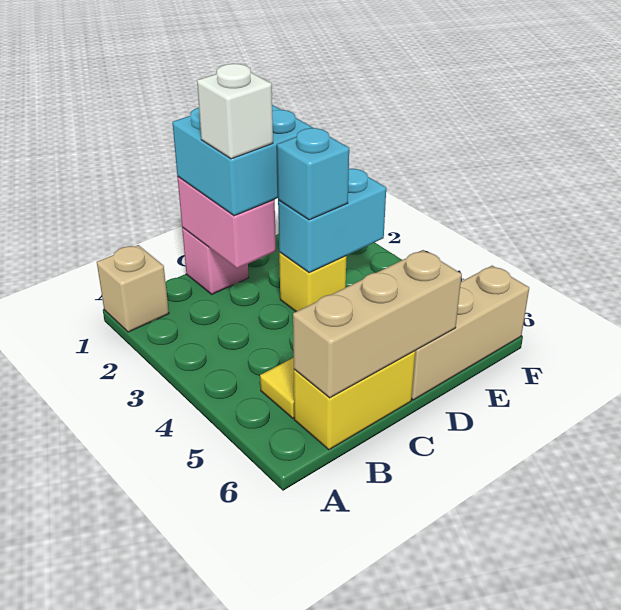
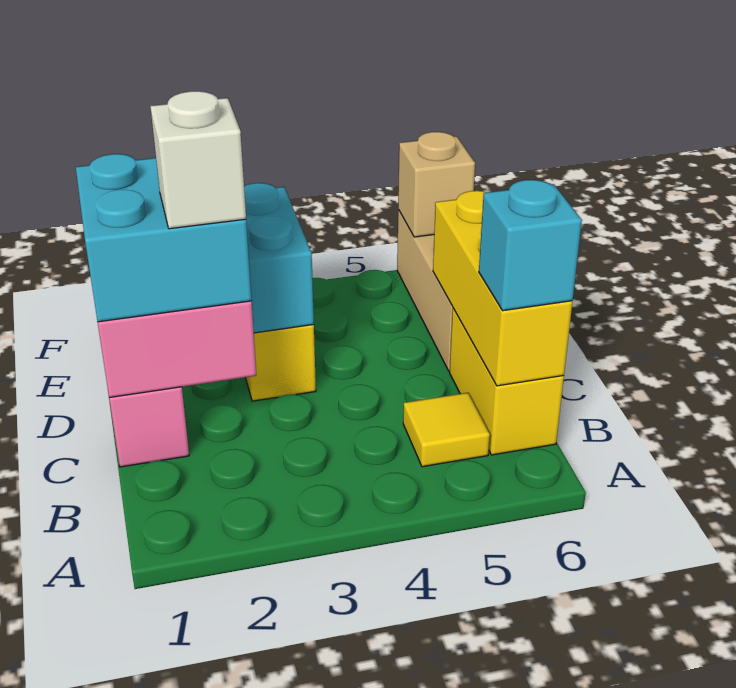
tan 1x1 brick [97,245,169,332] -> tan 1x1 brick moved to [398,132,475,237]
tan 1x3 brick [293,250,462,398] -> yellow 1x3 brick [433,191,572,386]
cyan 1x1 brick [277,128,349,220] -> cyan 1x1 brick moved to [479,180,582,311]

